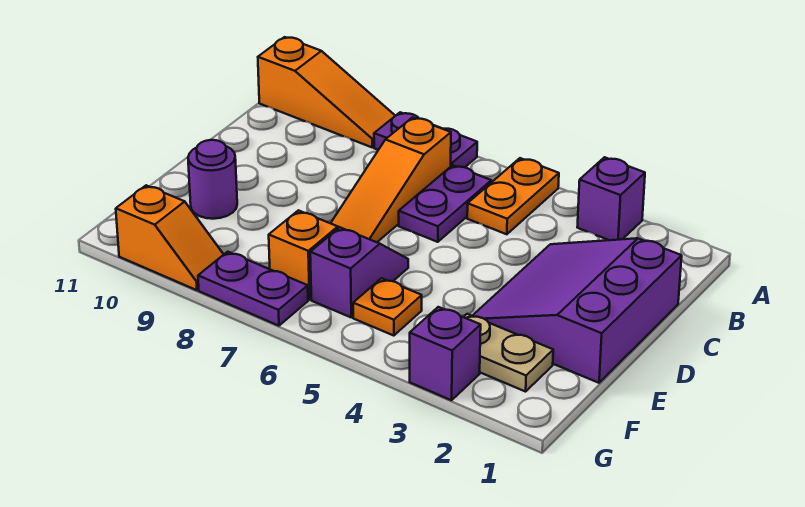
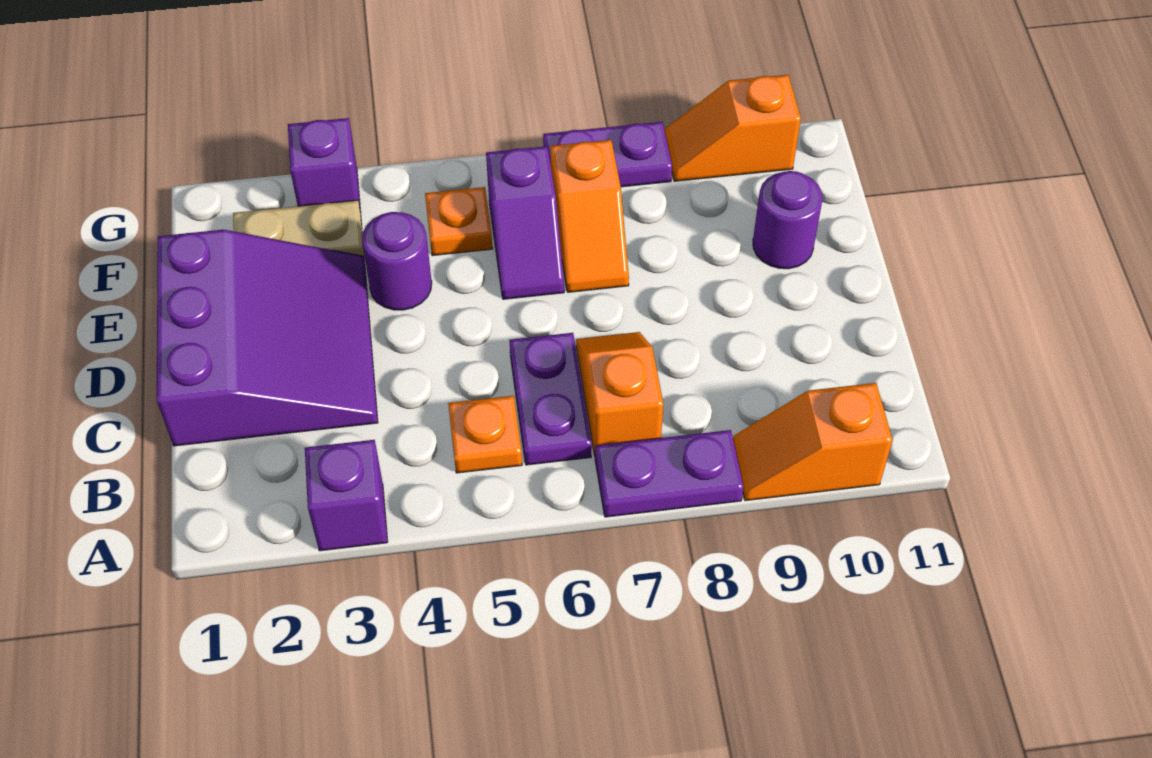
orange 1x2 plate [467,158,559,234] -> orange 1x1 plate [448,396,522,473]
orange 1x3 slope [258,37,395,147] -> orange 1x2 slope [733,383,893,501]
orange 1x3 slope [331,118,451,242] -> orange 1x2 slope [576,332,664,456]
none -> purple 1x1 round brick [362,212,432,310]

